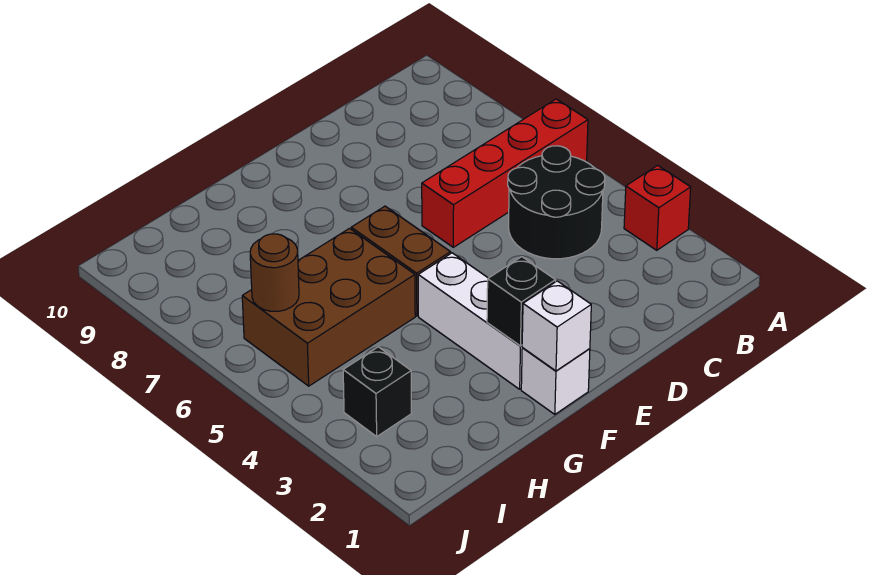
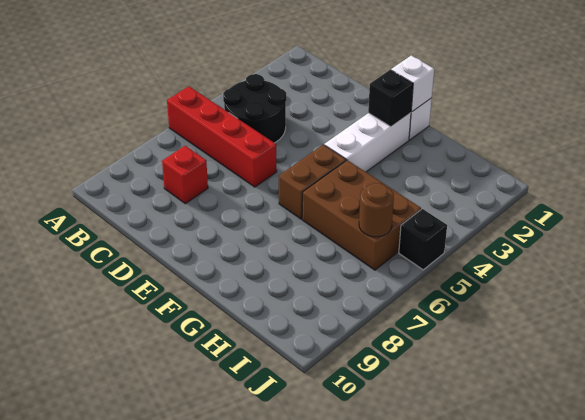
red 1x1 brick [624,165,691,250] -> red 1x1 brick moved to [162,146,208,204]
black 1x1 brick [343,347,412,436] -> black 1x1 brick moved to [399,209,447,270]

